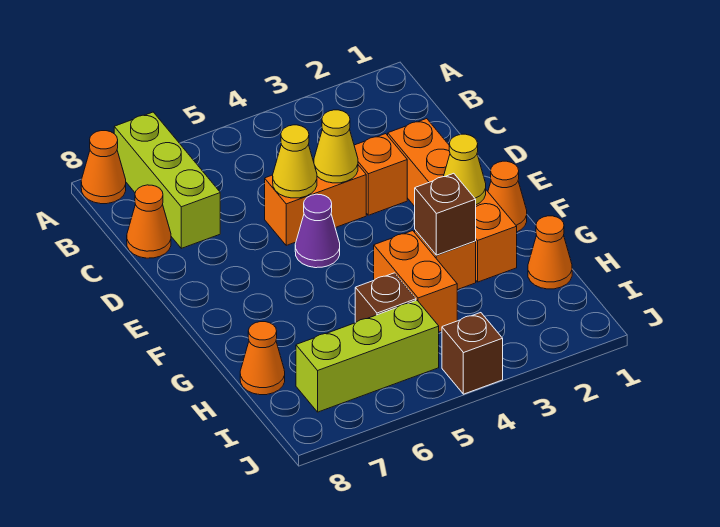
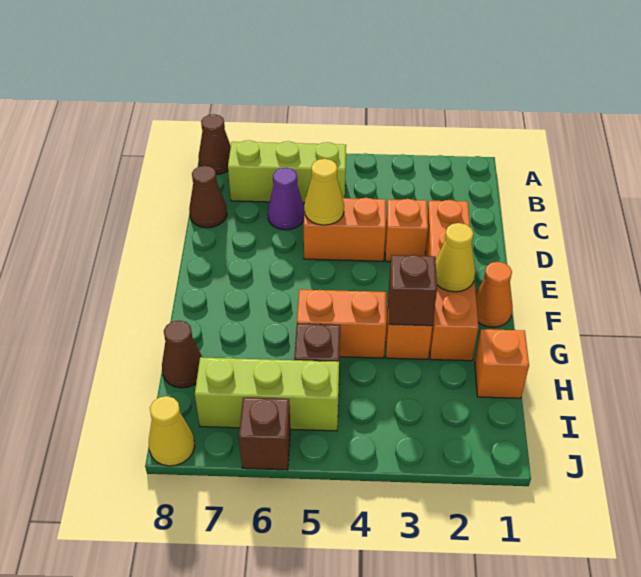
lime 1x3 brick [114,112,220,248] -> lime 1x3 brick turned to [228,140,346,203]
orange 1x1 cone [81,131,126,204] -> brown 1x1 cone [198,114,231,174]
orange 1x1 cone [127,185,171,258] -> brown 1x1 cone [189,166,227,228]
yellow 1x1 cone [314,110,358,183] -> yellow 1x1 cone moved to [149,396,195,466]
purple 1x1 cone [295,194,340,268] -> purple 1x1 cone moved to [268,168,304,230]
orange 1x2 brick [374,231,457,332] -> orange 1x2 brick turned to [297,289,386,358]
orange 1x1 cone [528,216,572,289] -> orange 1x1 brick [475,329,529,398]
orange 1x1 cone [240,322,285,395] -> brown 1x1 cone [162,320,202,388]
brown 1x1 brick [442,313,503,394] -> brown 1x1 brick moved to [239,398,291,470]

